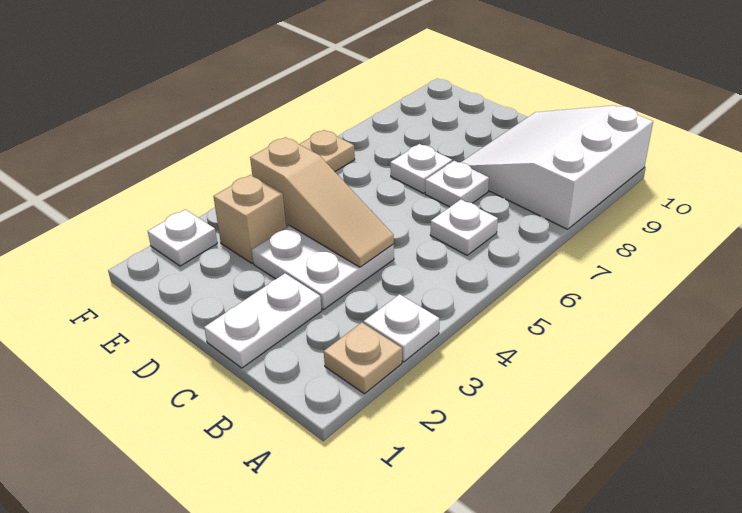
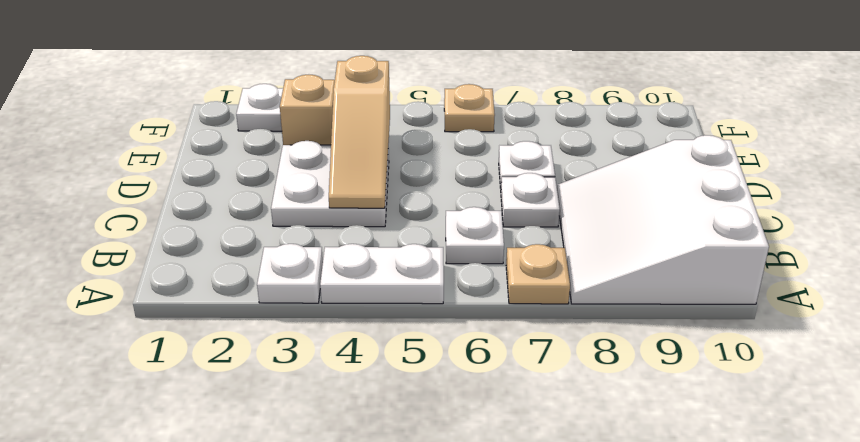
tan 1x1 plate [324,323,402,394] -> tan 1x1 plate moved to [506,244,570,304]
white 3x3 slope [461,105,653,229] -> white 3x3 slope turned to [557,135,769,304]
white 1x2 plate [204,273,322,368] -> white 1x2 plate moved to [320,244,444,304]

